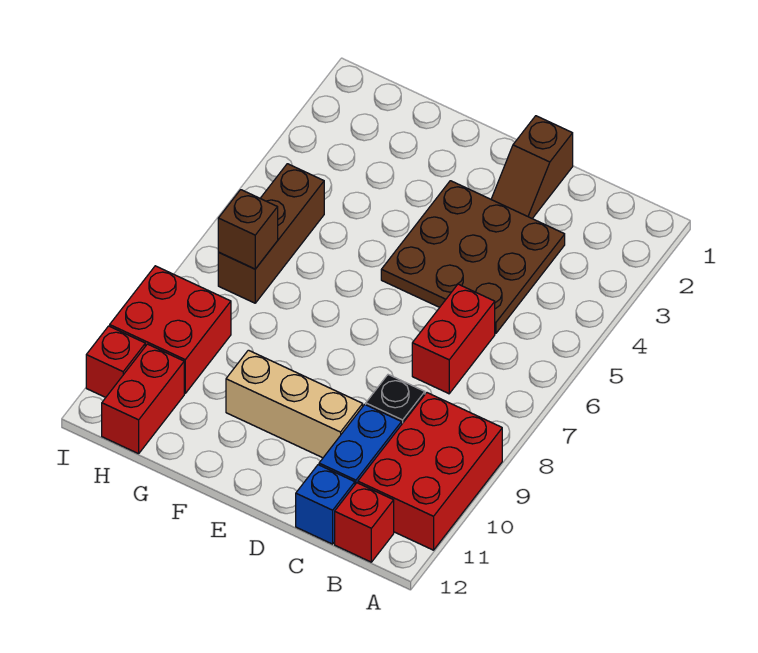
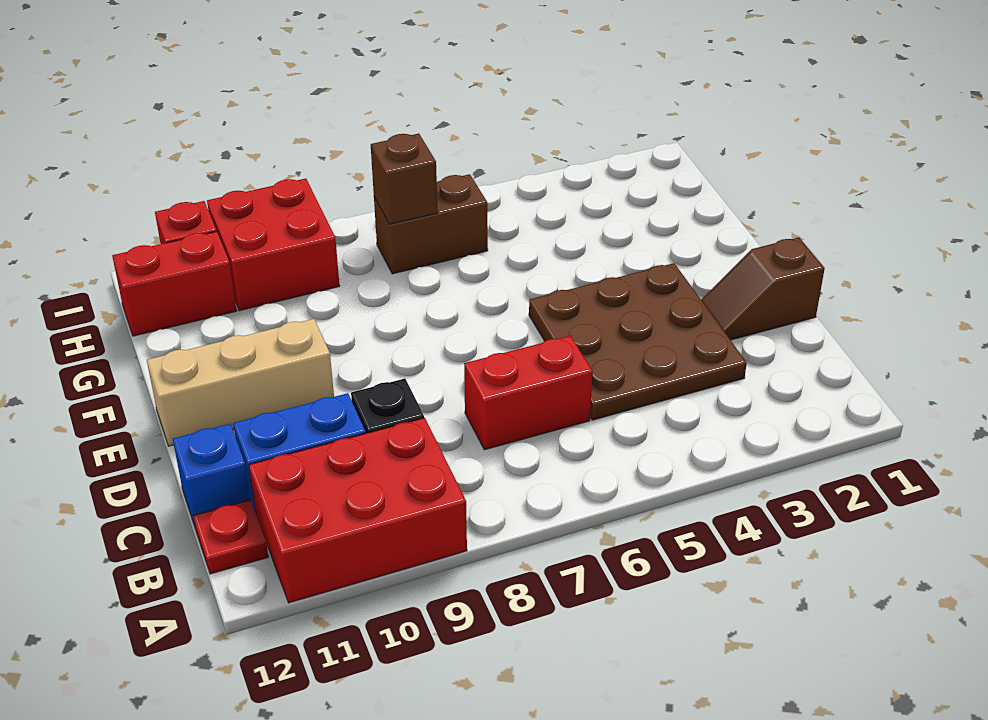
red 1x1 brick [335,483,394,562] -> red 1x1 plate [193,499,268,574]
tan 1x3 brick [226,350,363,458] -> tan 1x3 brick turned to [147,319,334,446]
brown 1x3 brick [218,164,324,303] -> brown 1x2 brick [374,174,488,274]

